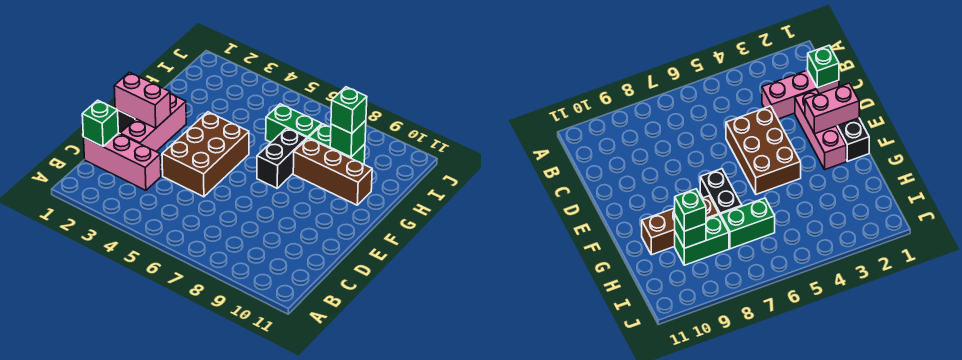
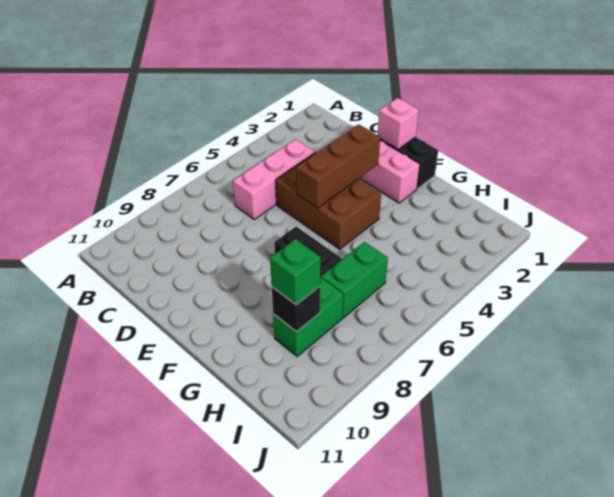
pink 1x3 brick [84,133,161,190] -> pink 1x3 brick moved to [233,139,315,219]
green 1x1 brick [82,100,118,146] -> none
pink 1x2 brick [114,72,171,128] -> pink 1x1 brick [378,98,419,149]
brown 1x3 brick [293,138,372,205] -> brown 1x3 brick moved to [296,124,380,208]
green 1x1 brick [330,120,366,157] -> black 1x1 brick [272,286,320,332]

